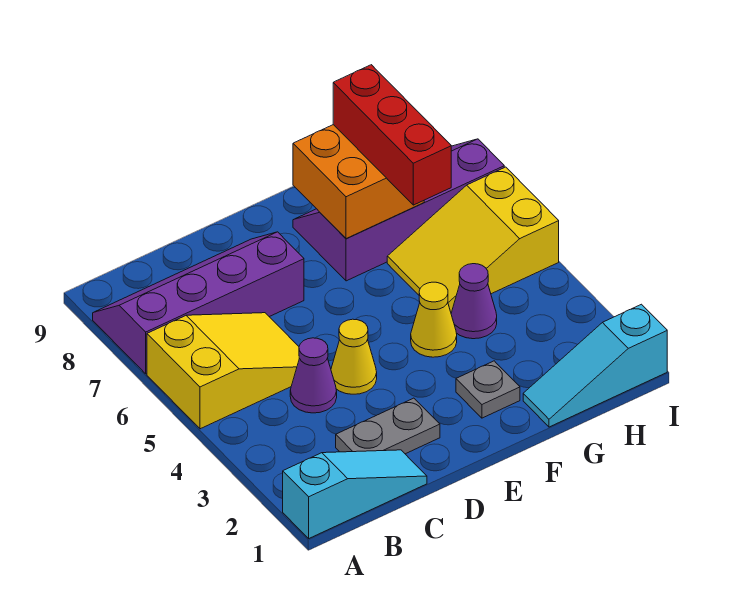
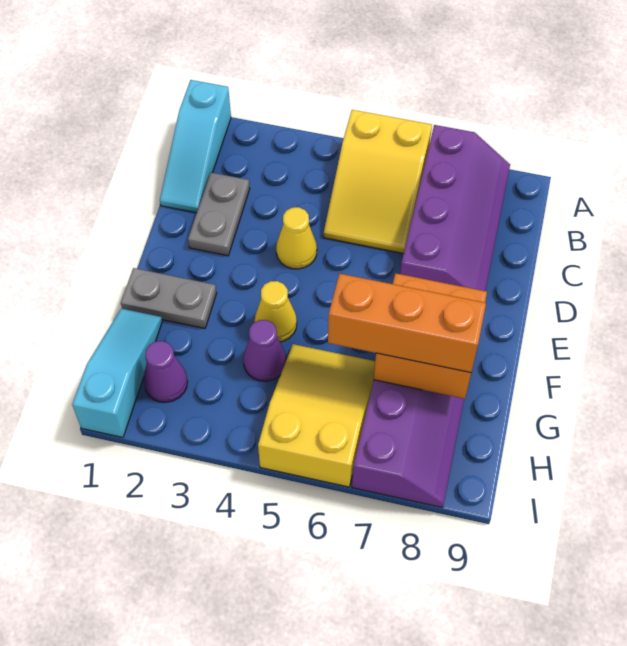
purple 1x1 cone [290,338,337,413] -> purple 1x1 cone moved to [143,341,188,402]
grey 1x1 plate [456,361,520,418] -> grey 1x2 plate [121,268,217,328]
red 1x3 brick [333,65,451,205] -> orange 1x3 brick [328,274,486,373]

